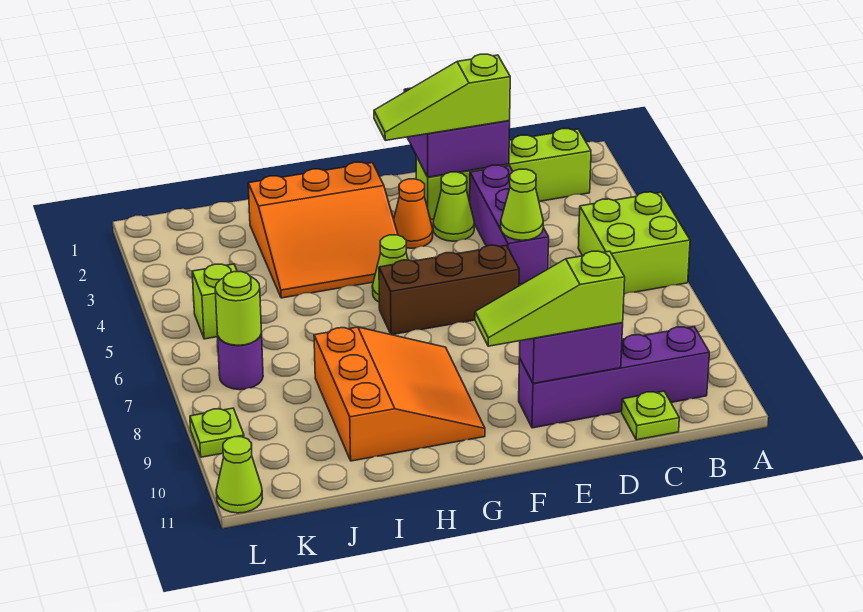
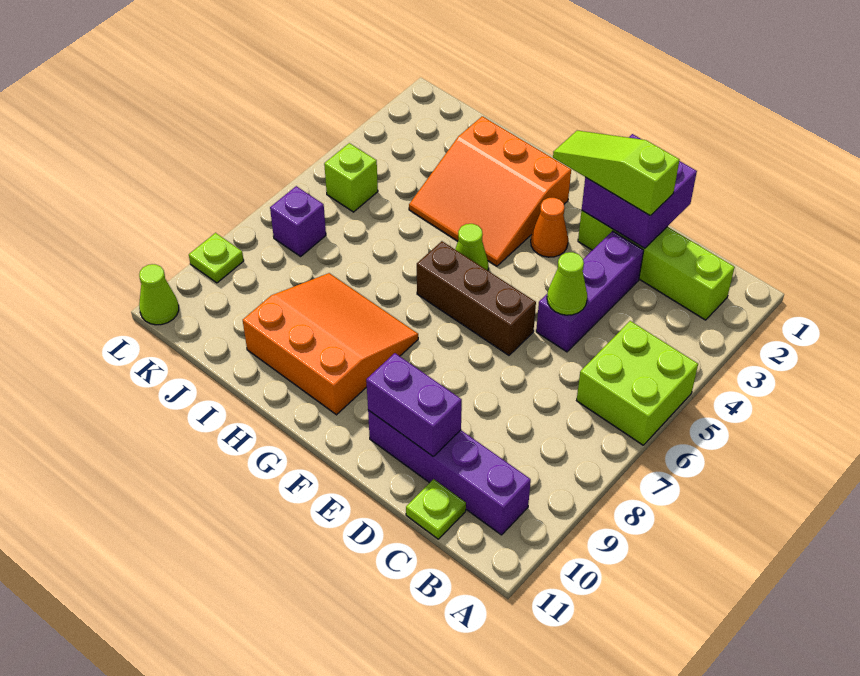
lime 1x3 slope [475,251,625,346] -> none
lime 1x1 cone [433,172,474,241] -> none
orange 3x3 slope [314,327,485,461] -> orange 3x3 slope turned to [243,273,418,415]
purple 1x1 round brick [217,333,263,390] -> purple 1x1 brick [270,186,326,256]
lime 1x1 round brick [215,272,262,345] -> none

